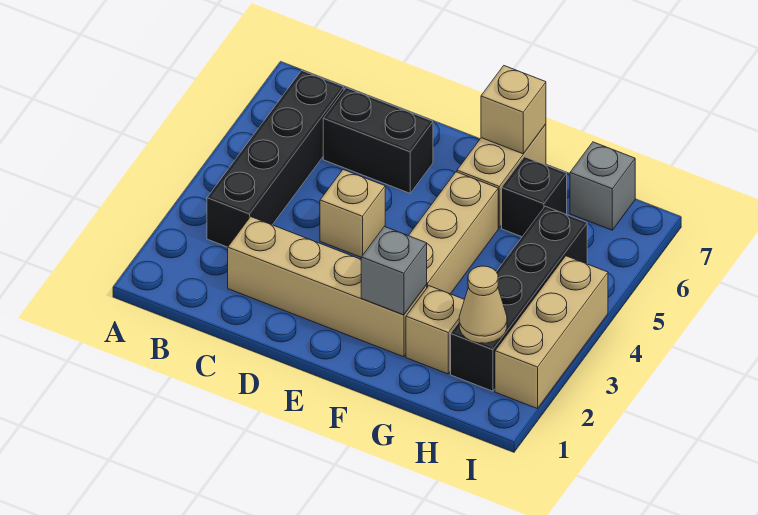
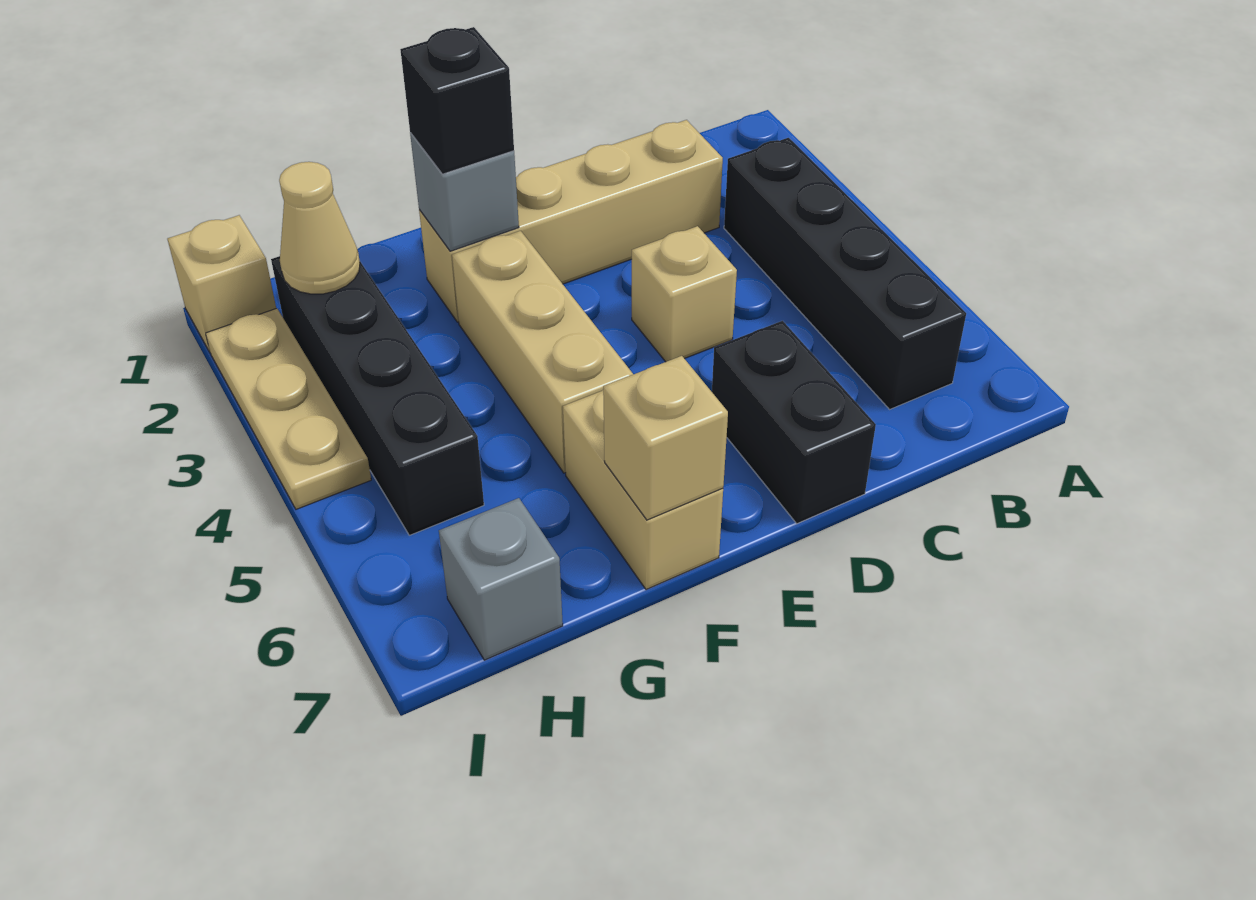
black 1x2 brick [323,88,433,193] -> black 1x2 brick turned to [712,321,876,524]
tan 1x1 brick [406,286,464,374] -> tan 1x1 brick moved to [168,215,276,352]
black 1x1 brick [502,157,567,237] -> black 1x1 brick moved to [400,27,514,174]
tan 1x3 brick [495,256,608,409] -> tan 1x3 plate [206,308,371,509]

